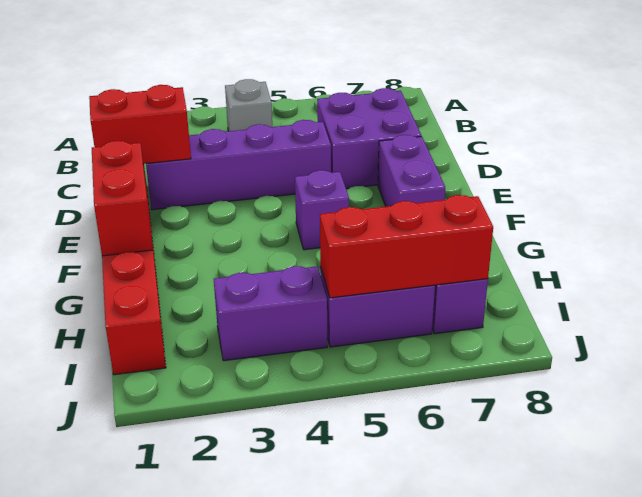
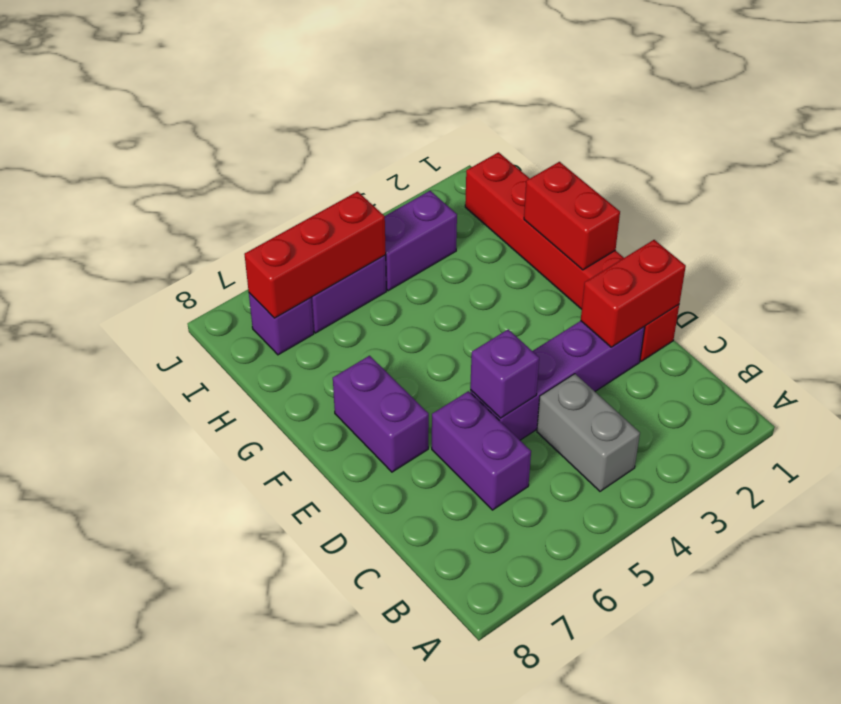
grey 1x1 brick [225,79,272,131] -> grey 1x2 brick [537,374,640,491]
purple 2x2 brick [317,88,422,188] -> purple 1x2 brick [432,391,531,510]
purple 1x1 brick [295,170,349,250] -> purple 1x1 brick moved to [470,329,539,418]

